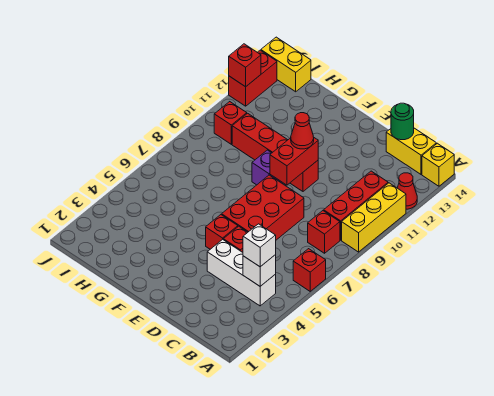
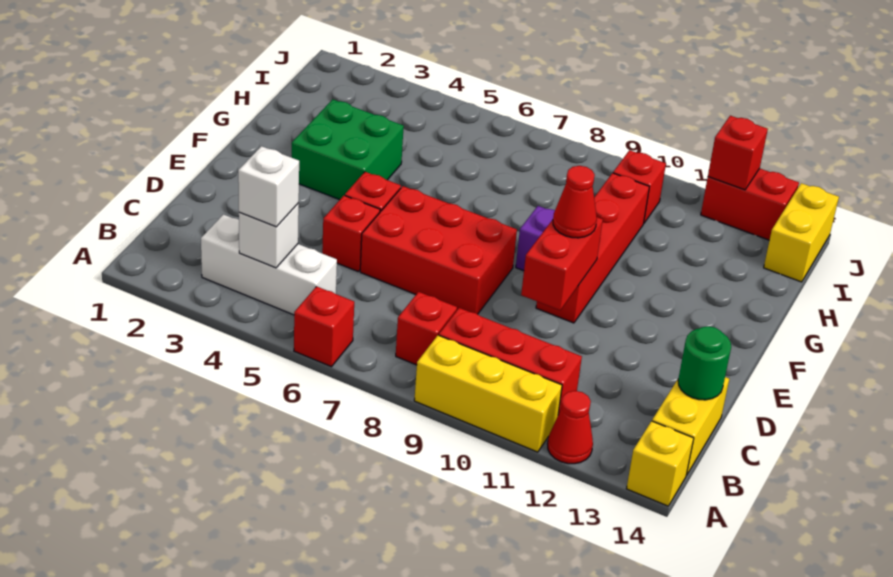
white 1x3 brick [207,239,276,306] -> white 1x3 brick turned to [201,215,337,315]
red 1x2 brick [270,138,318,185] -> red 1x2 brick turned to [521,217,603,310]
none -> green 2x2 brick [292,99,404,200]

